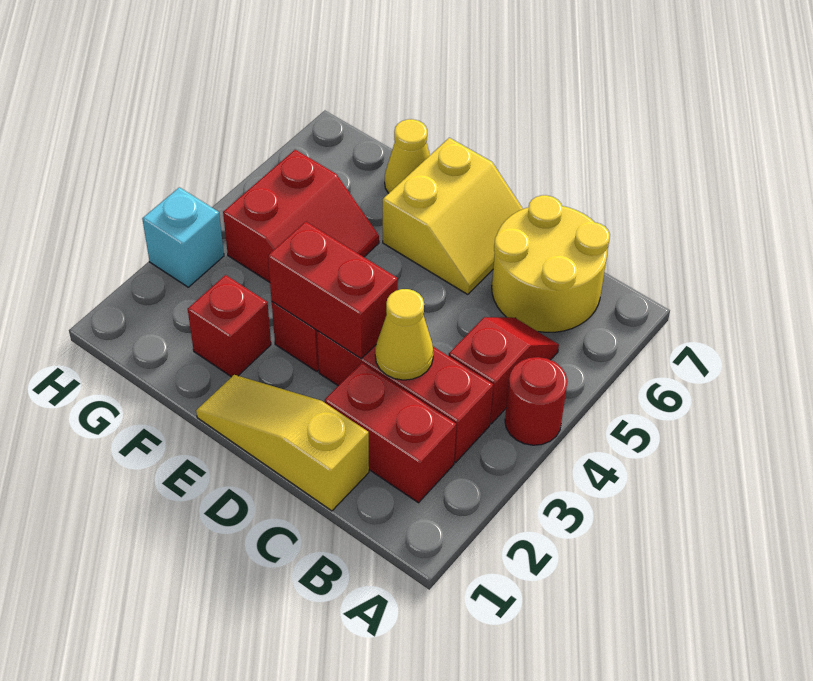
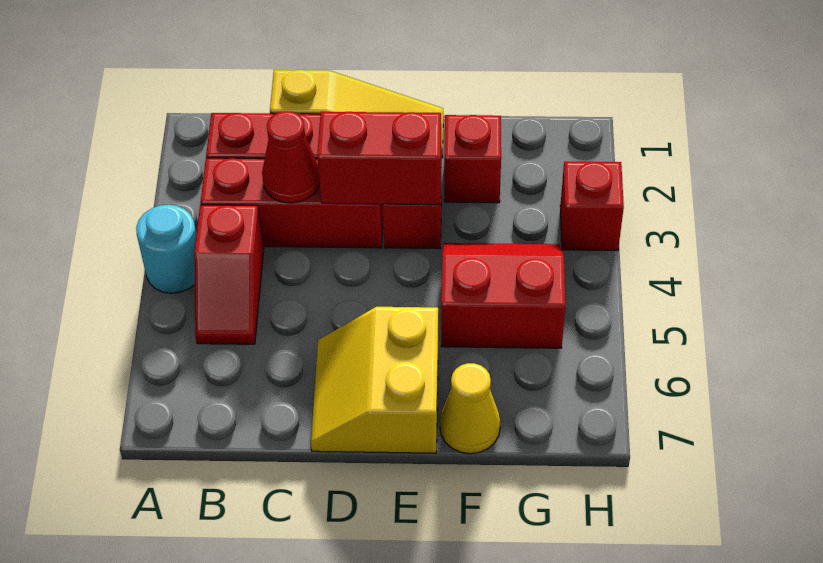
red 1x1 round brick [505,357,567,445] -> cyan 1x1 round brick [136,205,196,293]
yellow 2x2 round brick [492,195,610,332] -> none
yellow 1x1 cone [375,289,433,380] -> red 1x1 cone [262,111,320,203]
red 2x2 slope [223,150,379,282] -> red 2x2 slope turned to [441,243,565,348]
cyan 1x1 brick [142,187,224,287] -> red 1x1 brick [560,162,624,251]

